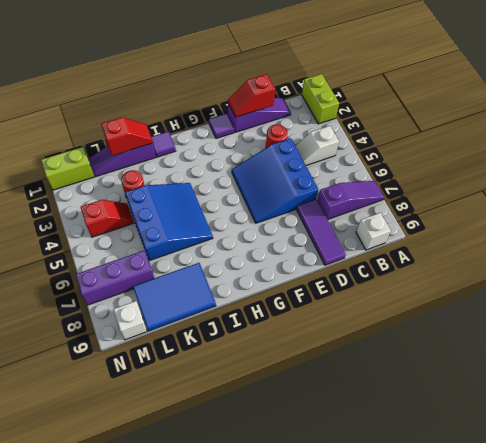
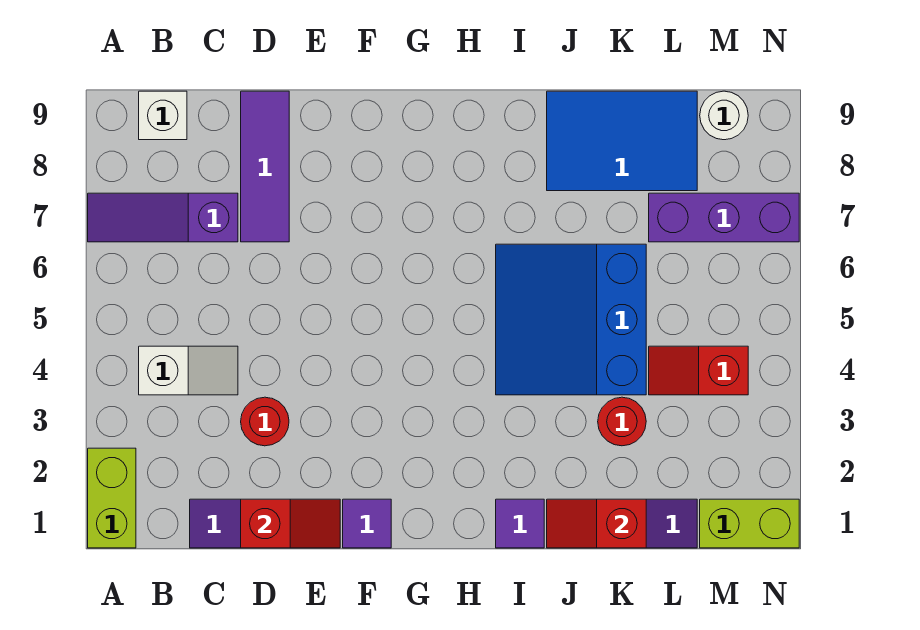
blue 3x3 slope [232,138,318,223] -> none
white 1x1 brick [113,301,147,340] -> white 1x1 round brick [700,91,748,140]

